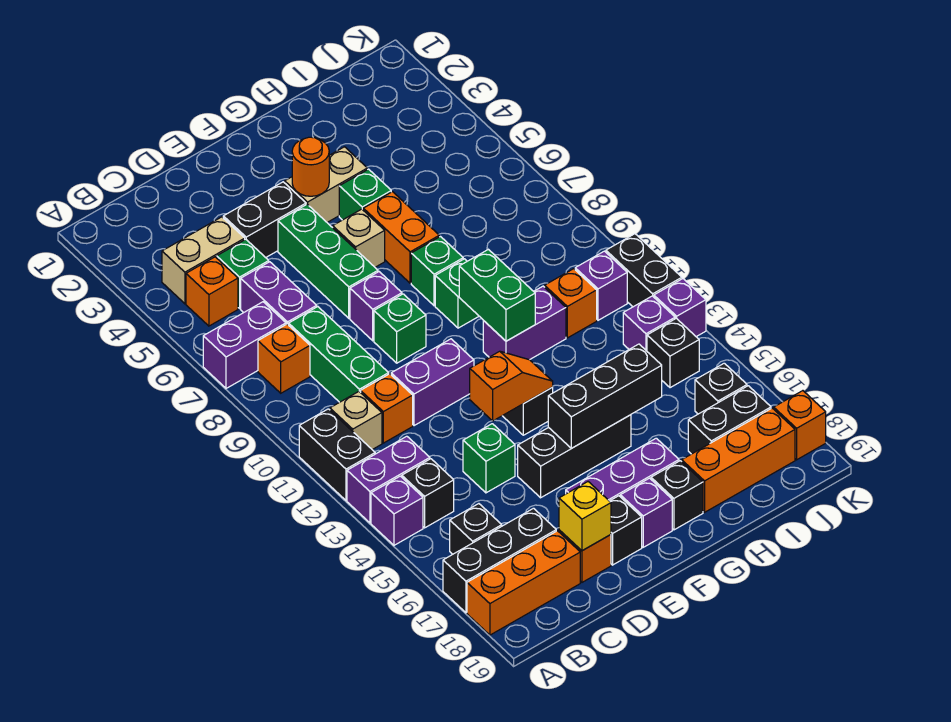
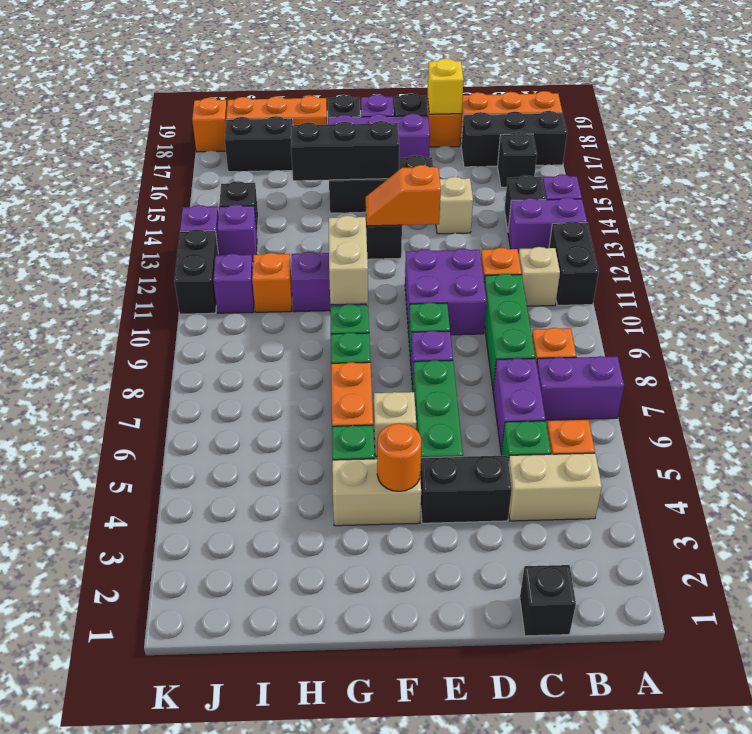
purple 1x2 brick [391,339,474,426] -> purple 2x2 brick [405,248,487,335]
green 1x1 brick [463,424,515,493] -> tan 1x1 brick [436,177,473,234]
green 1x2 brick [459,249,535,341] -> tan 1x2 brick [329,216,368,304]
black 1x1 brick [695,363,747,414] -> black 1x1 brick moved to [520,565,576,636]

